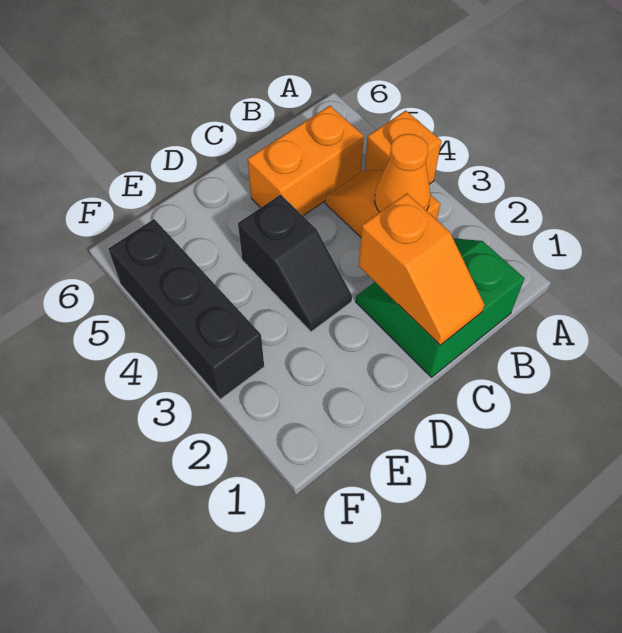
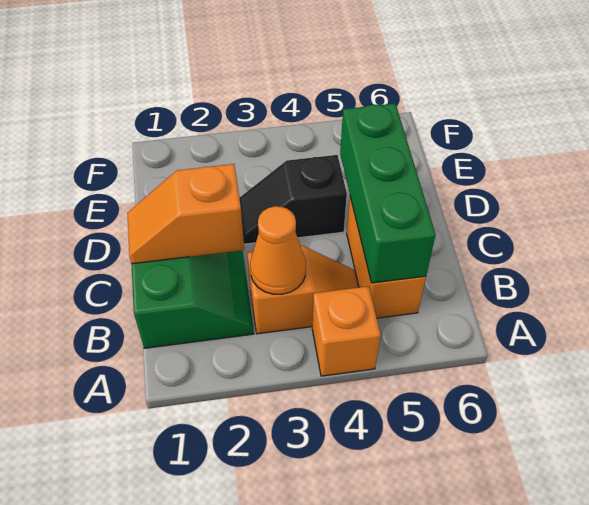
none -> green 1x3 brick [340,103,436,283]
black 1x3 brick [108,219,264,399] -> none

